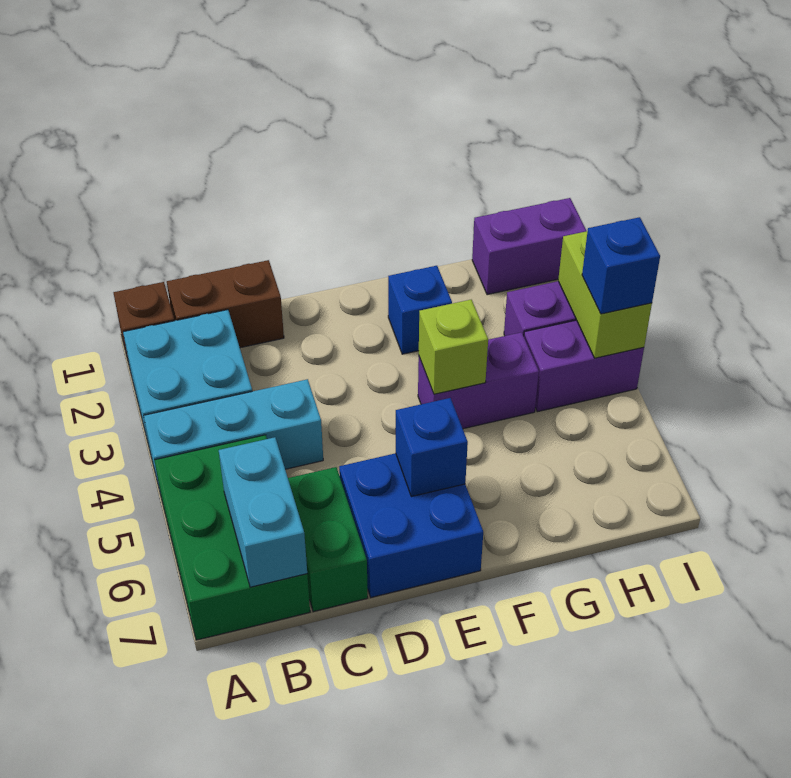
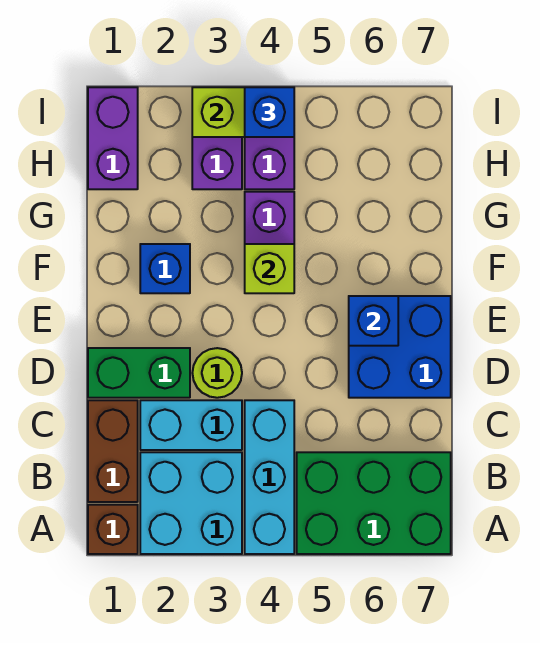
cyan 1x2 brick [219,437,307,587] -> cyan 1x2 brick moved to [140,400,242,450]
green 1x2 brick [288,467,368,612] -> green 1x2 brick moved to [88,348,190,398]
none -> lime 1x1 round brick [192,348,242,398]

